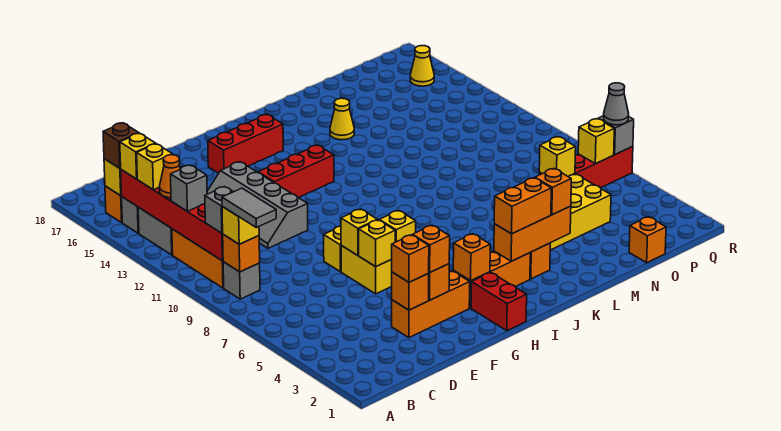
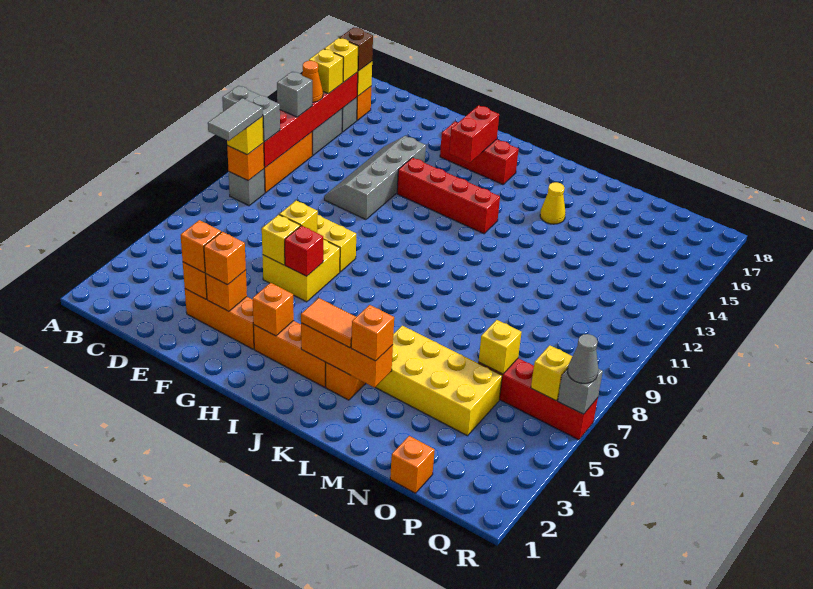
grey 1x1 brick [205,187,233,233] -> grey 1x2 brick [222,86,280,142]
yellow 1x1 brick [379,211,416,242] -> red 1x1 brick [285,226,323,276]
red 1x3 brick [258,145,334,198] -> red 1x4 brick [397,158,500,234]
red 1x2 brick [471,273,527,331] -> red 1x2 brick moved to [449,105,499,163]
orange 1x2 brick [494,178,551,234] -> orange 1x2 tile [301,298,356,348]
yellow 1x1 cone [410,46,434,86] -> none

